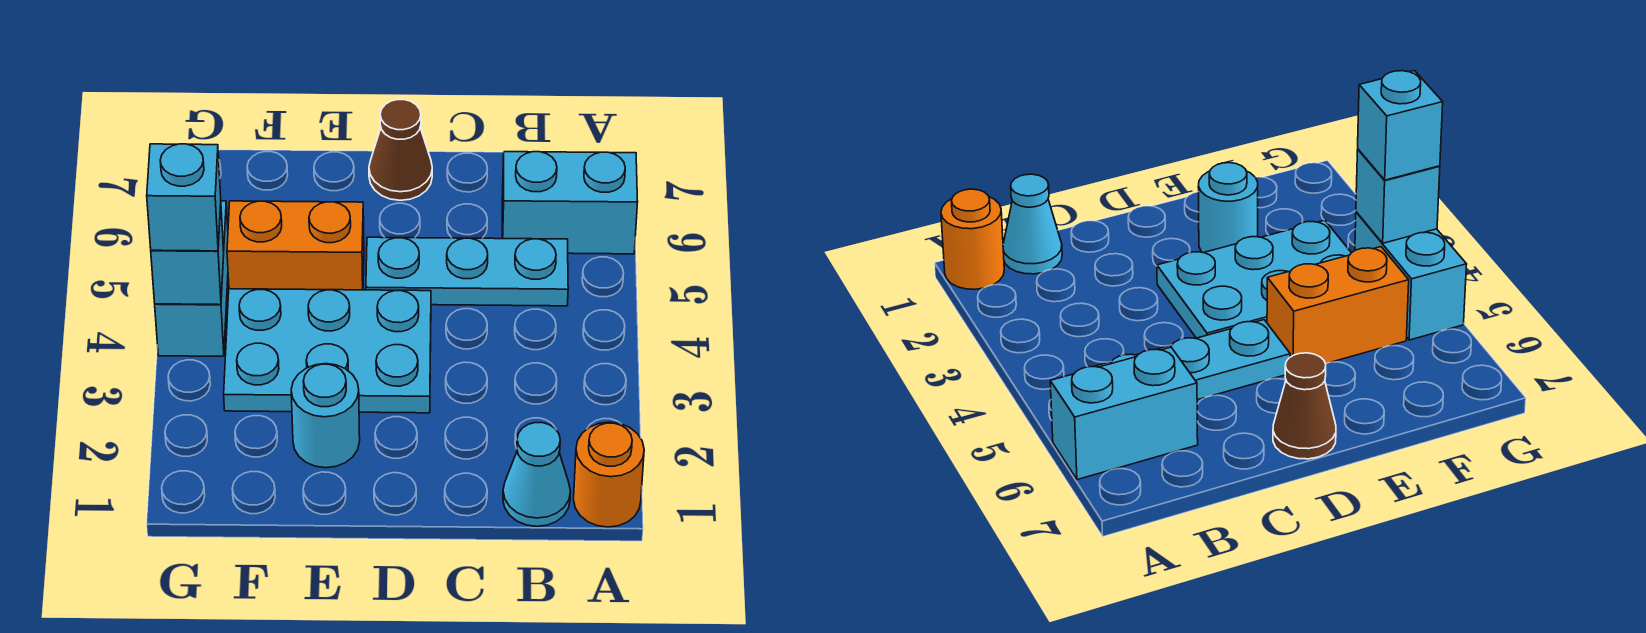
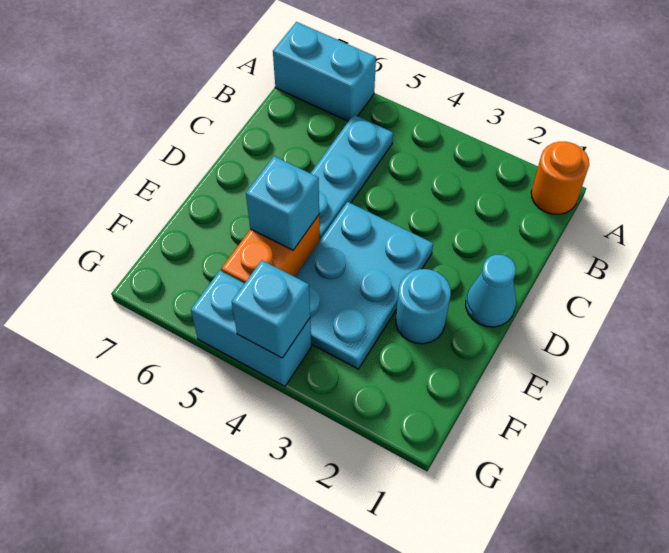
cyan 1x2 brick [502,152,638,254] -> cyan 1x2 brick turned to [273,22,376,121]
cyan 1x1 cone [503,423,571,526] -> cyan 1x1 cone moved to [466,255,516,327]
brown 1x1 cone [369,100,432,200] -> none
cyan 1x1 brick [147,144,221,251] -> cyan 1x1 brick moved to [246,156,319,250]

